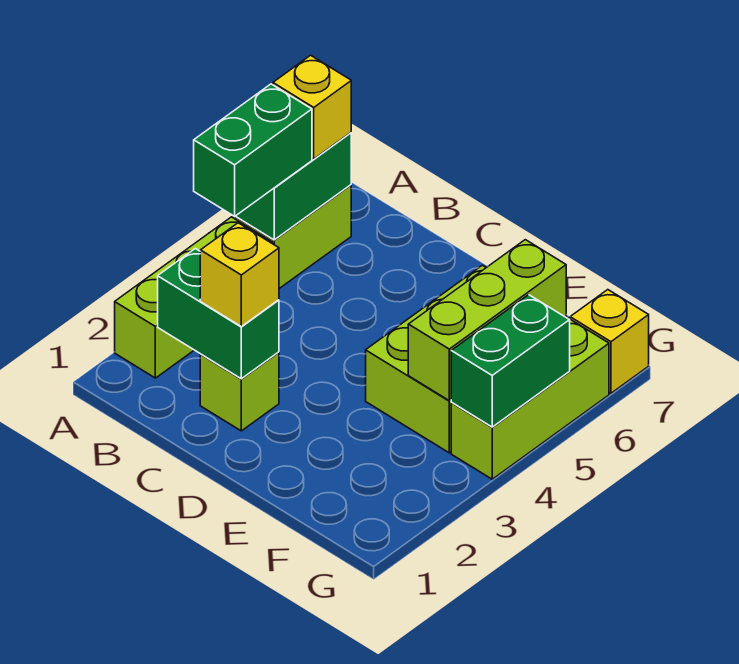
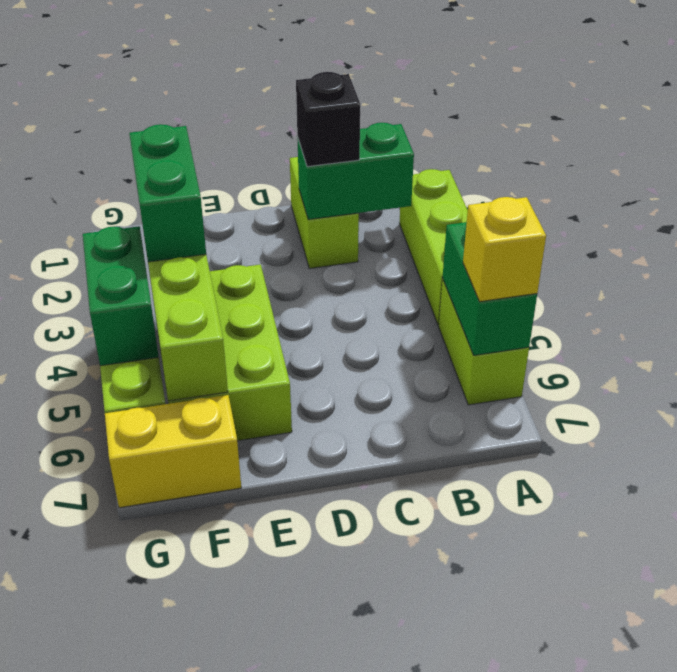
green 1x2 brick [194,84,312,216] -> green 1x2 brick moved to [129,124,206,262]
lime 1x1 brick [200,352,279,431] -> lime 1x2 brick [290,157,359,269]
yellow 1x1 brick [200,223,279,326] -> black 1x1 brick [296,72,360,167]
yellow 1x1 brick [570,290,649,393] -> yellow 1x2 brick [105,395,241,508]

